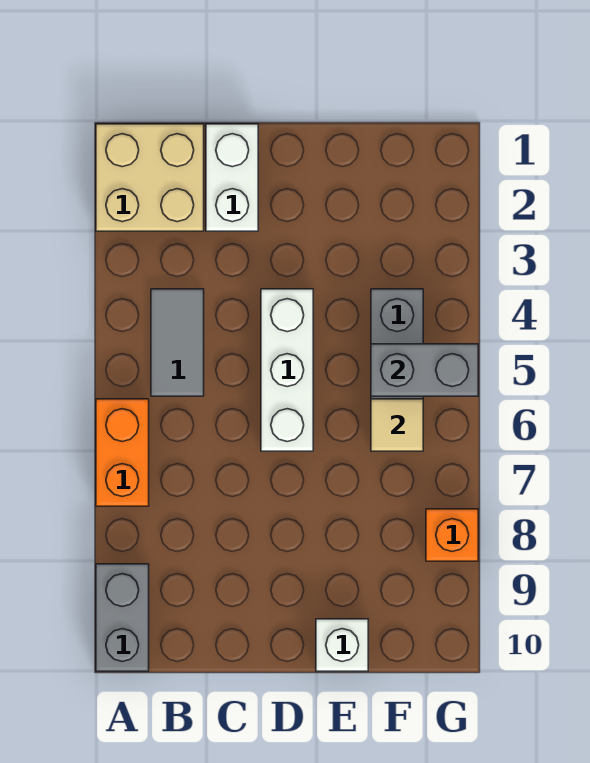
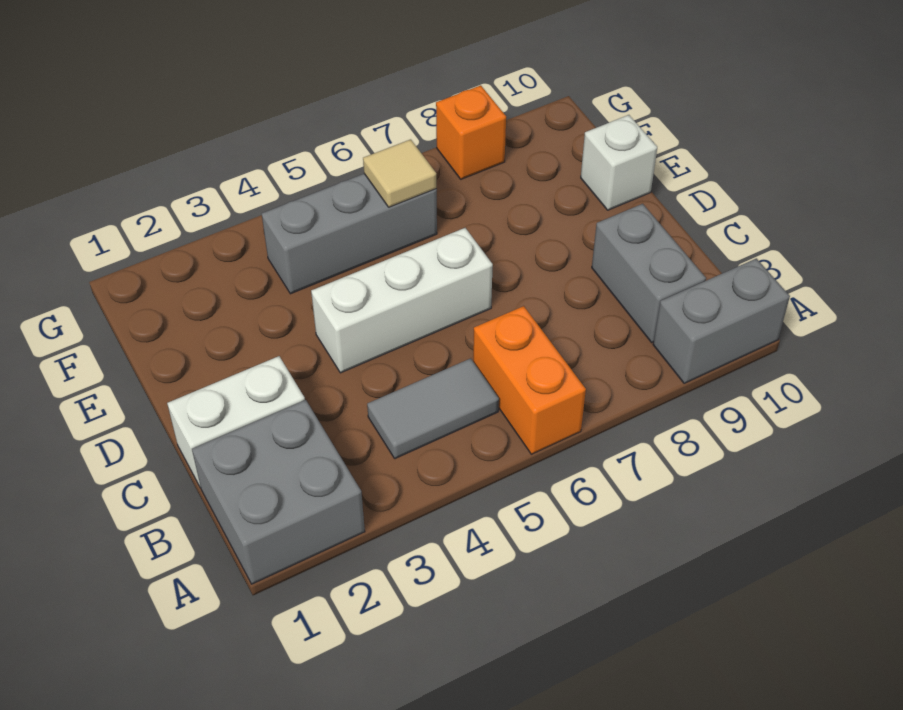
tan 2x2 brick [96,124,204,231] -> grey 2x2 brick [192,400,365,584]
orange 1x2 brick [96,399,149,506] -> orange 1x2 brick turned to [473,306,586,454]
grey 1x2 brick [371,344,478,396] -> grey 1x2 brick moved to [592,204,706,343]

